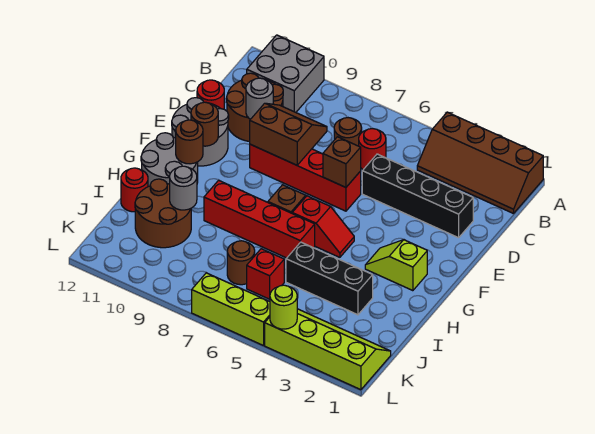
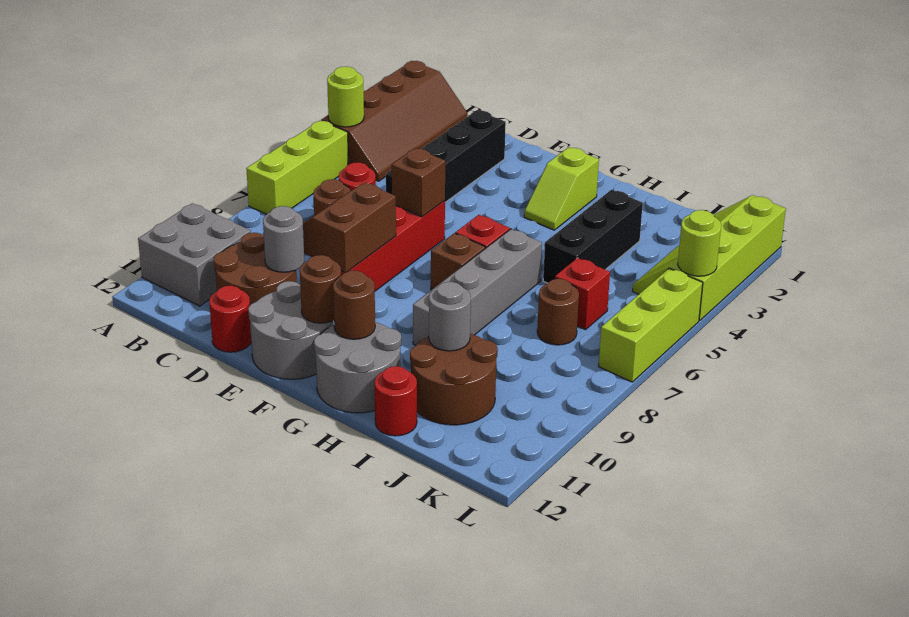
none -> lime 1x1 round brick [327,67,364,127]
none -> lime 1x3 brick [246,121,348,214]
red 1x4 brick [204,180,315,258] -> grey 1x4 brick [413,229,542,345]

